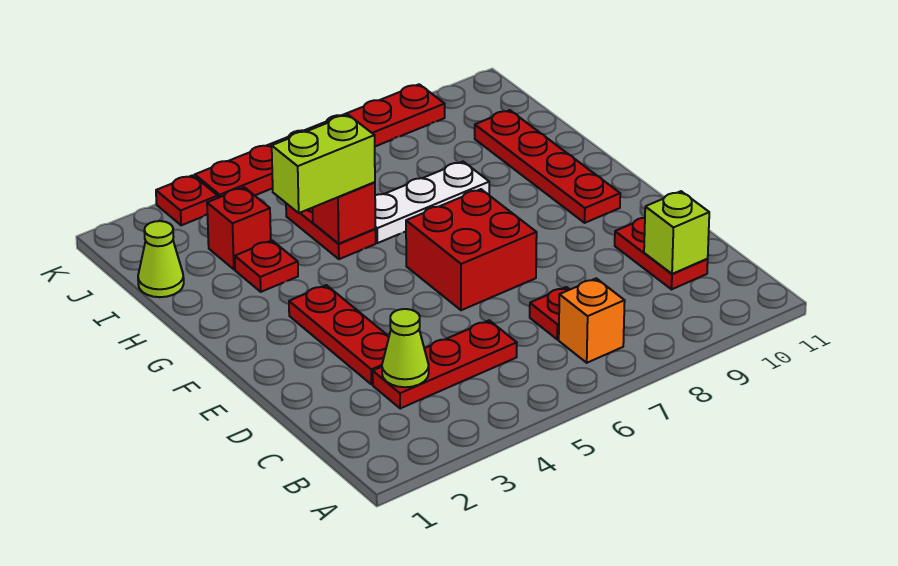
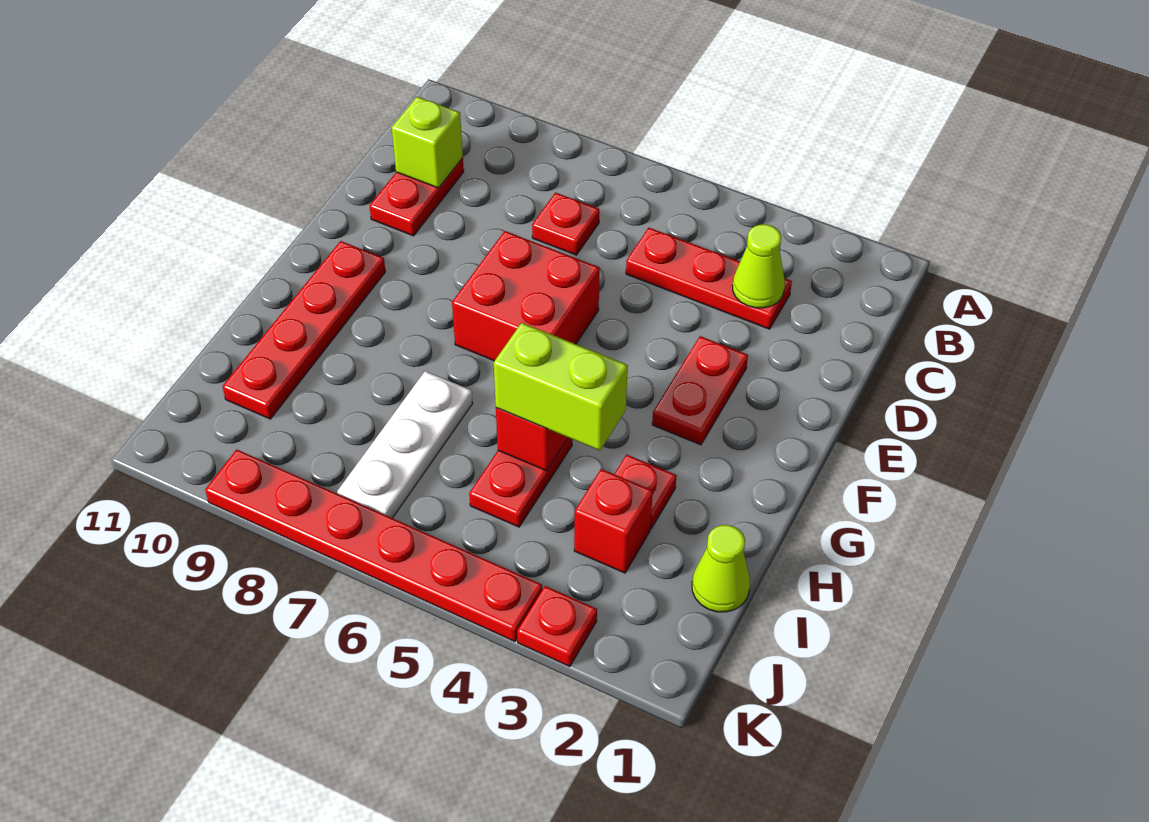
orange 1x1 brick [559,278,625,363] -> none
red 1x3 plate [289,285,389,384] -> red 1x2 plate [652,336,748,445]
white 1x3 plate [375,162,489,243] -> white 1x3 plate turned to [337,371,473,518]

